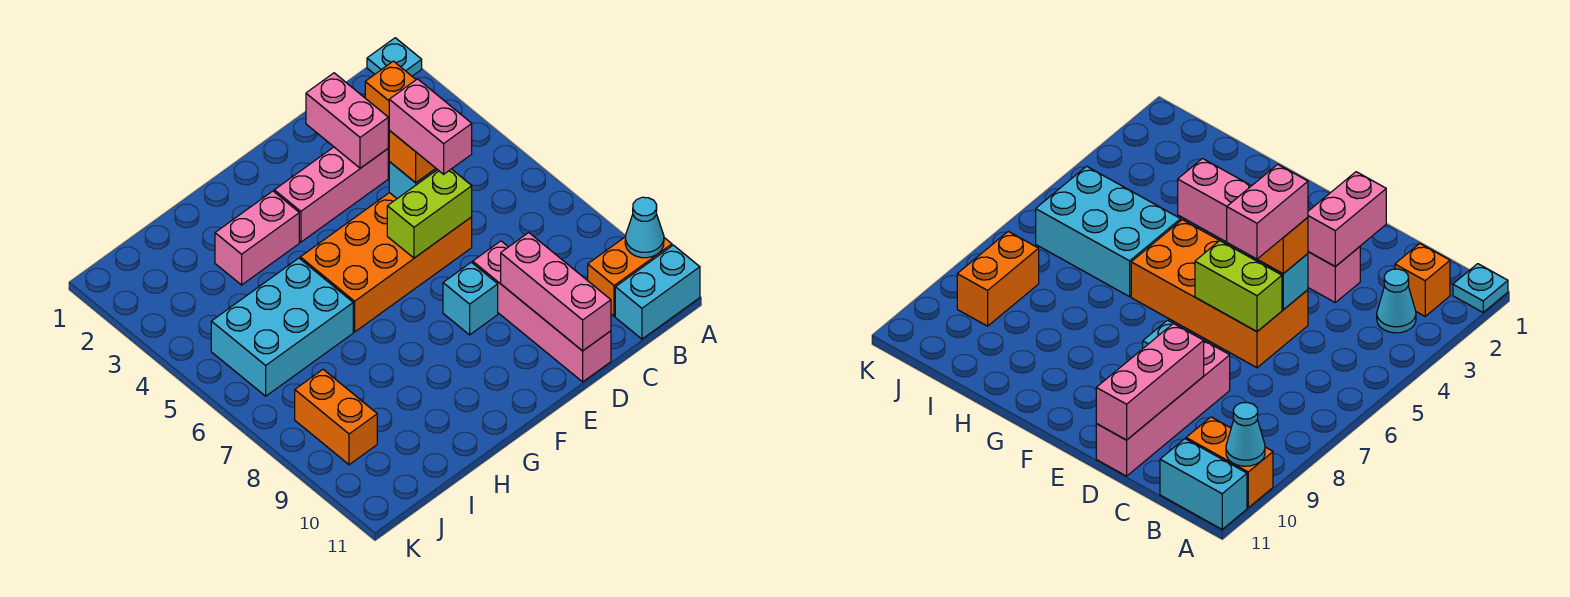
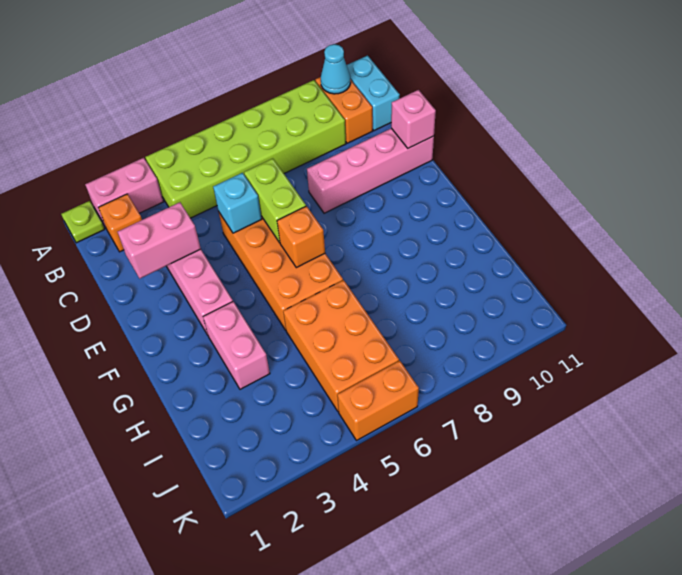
cyan 1x1 plate [367,38,422,76] -> lime 1x1 plate [61,201,105,243]
none -> lime 2x6 brick [145,80,346,218]
cyan 1x1 cone [1377,269,1416,333] -> none
orange 1x1 brick [389,131,436,183] -> orange 1x1 brick moved to [277,206,325,268]
pink 1x2 brick [389,79,472,174] -> pink 1x2 brick moved to [85,158,164,226]
pink 1x3 brick [501,233,611,351] -> pink 1x1 brick [391,90,436,148]
cyan 1x1 brick [443,262,498,335] -> none
cyan 2x3 brick [211,258,353,396] -> orange 2x3 brick [283,280,399,412]
orange 1x2 brick [295,370,377,465] -> orange 1x2 brick moved to [337,361,419,441]

